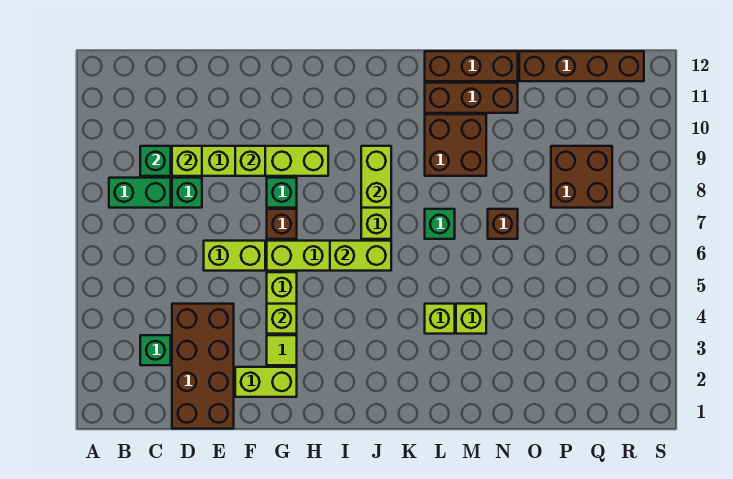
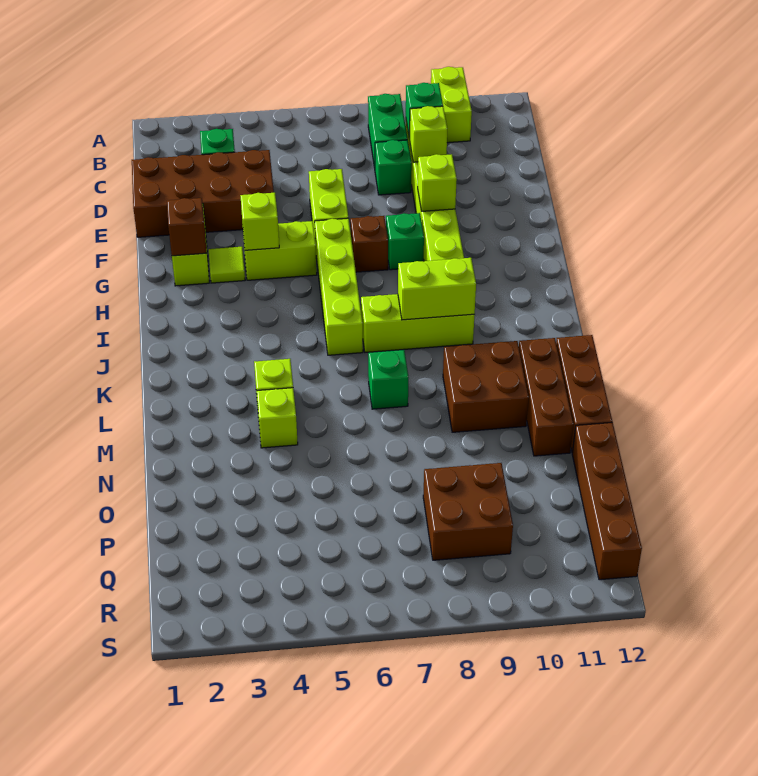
lime 1x2 brick [330,241,391,271] -> lime 1x2 brick moved to [431,67,472,143]
brown 1x1 brick [488,209,518,239] -> brown 1x1 brick moved to [167,198,206,256]

